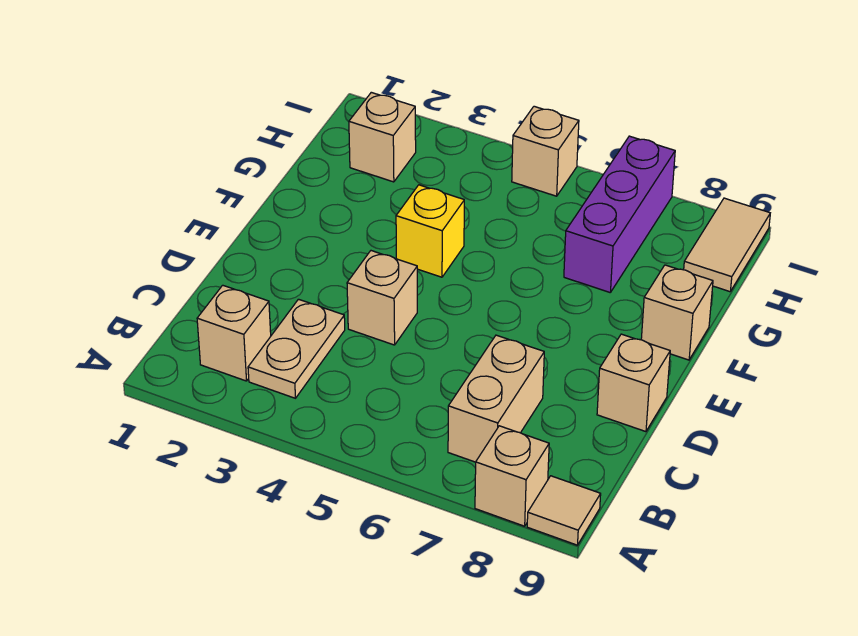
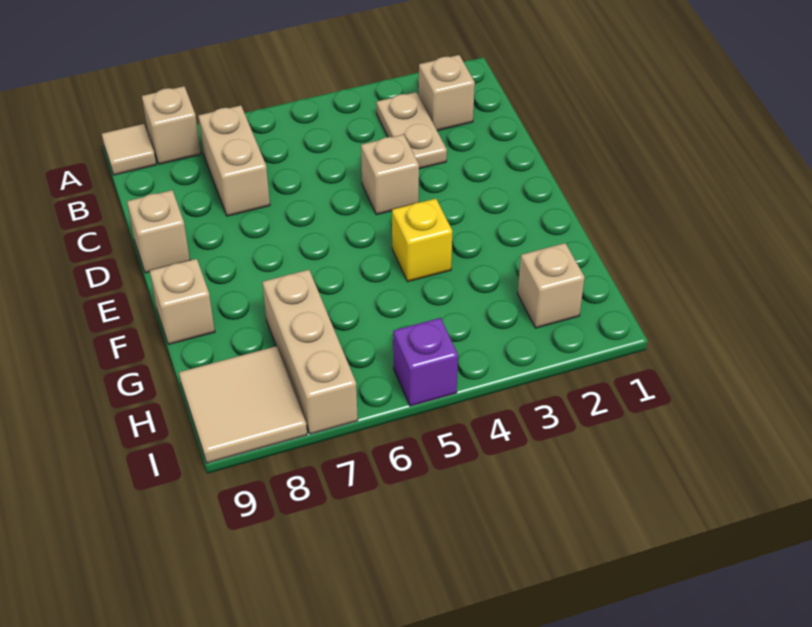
purple 1x3 brick [564,136,675,292] -> tan 1x3 brick [262,270,358,434]
tan 1x2 tile [684,198,770,292] -> tan 2x2 tile [179,346,307,463]
tan 1x1 brick [512,106,579,196] -> purple 1x1 brick [393,318,458,406]

